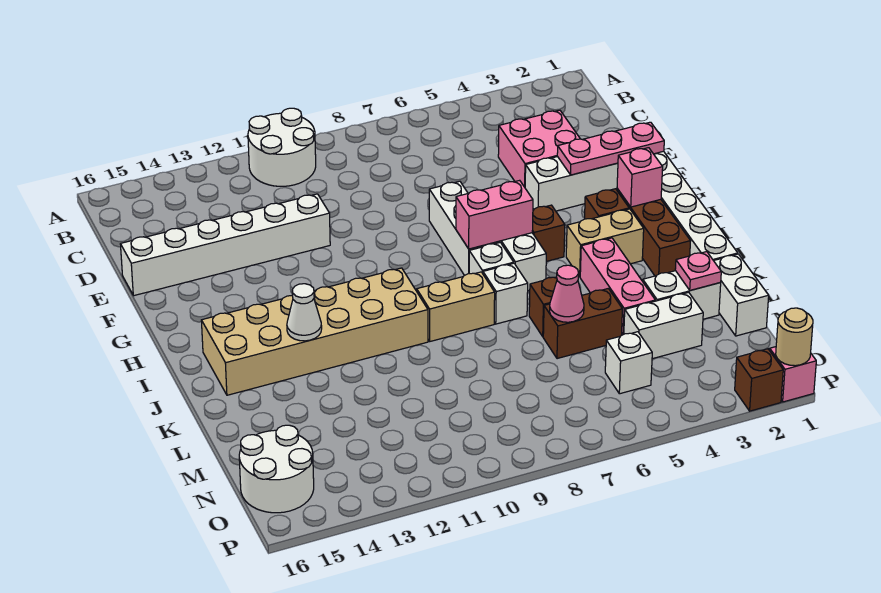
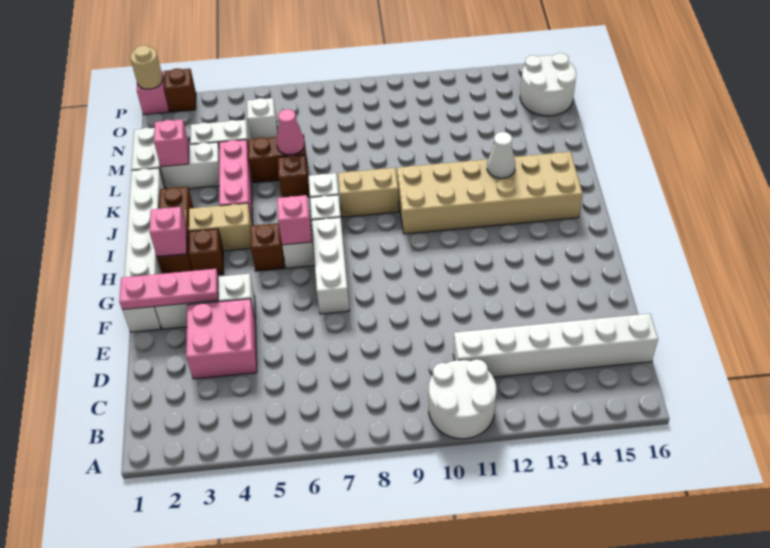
white 1x6 brick [120,194,330,296] -> white 1x6 brick moved to [453,314,658,377]
pink 1x2 brick [456,180,533,249] -> pink 1x1 brick [277,195,312,245]
pink 1x1 plate [675,252,721,290] -> pink 1x1 brick [154,120,189,167]

